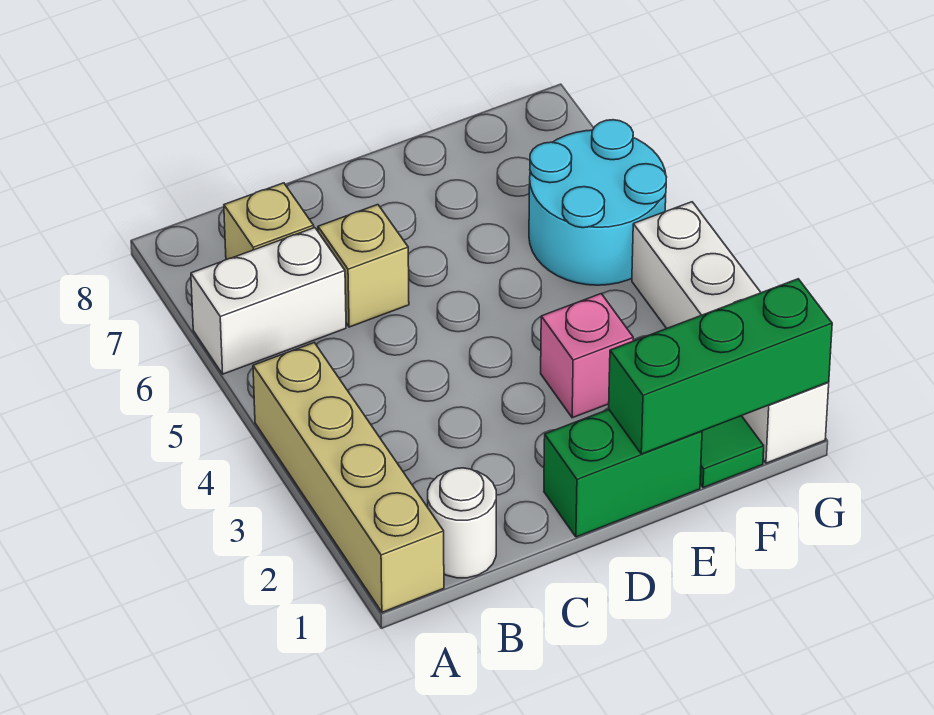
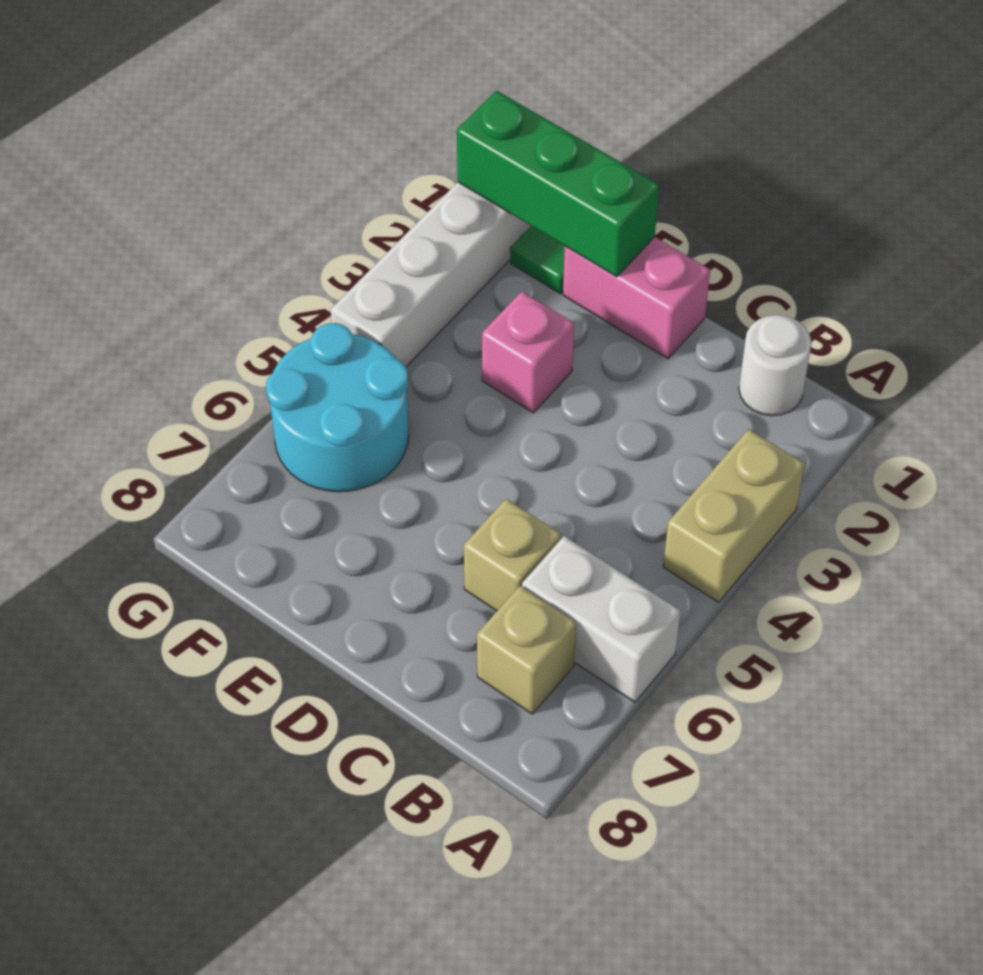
tan 1x4 brick [253,343,444,612] -> tan 1x2 brick [663,429,805,602]
green 1x2 brick [544,410,702,537] -> pink 1x2 brick [563,237,710,359]

